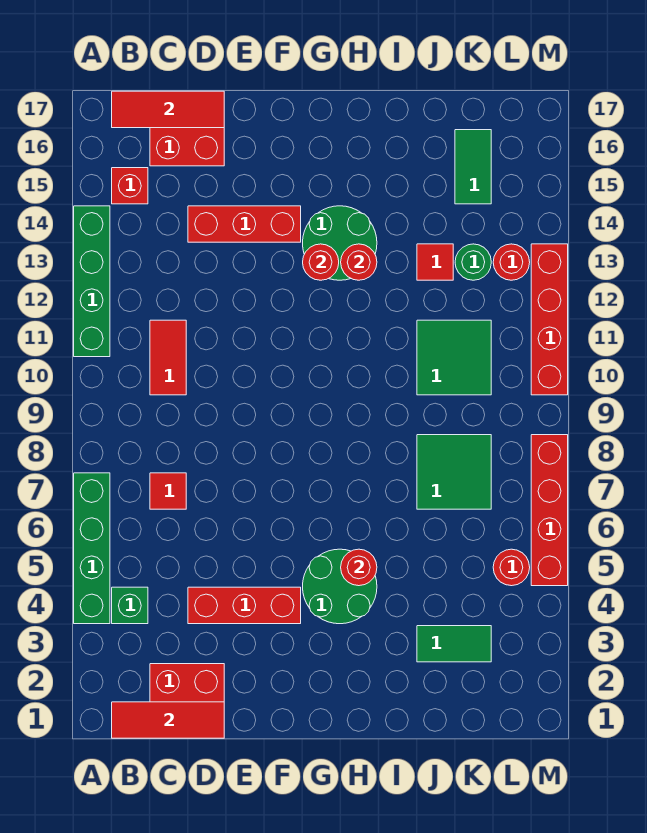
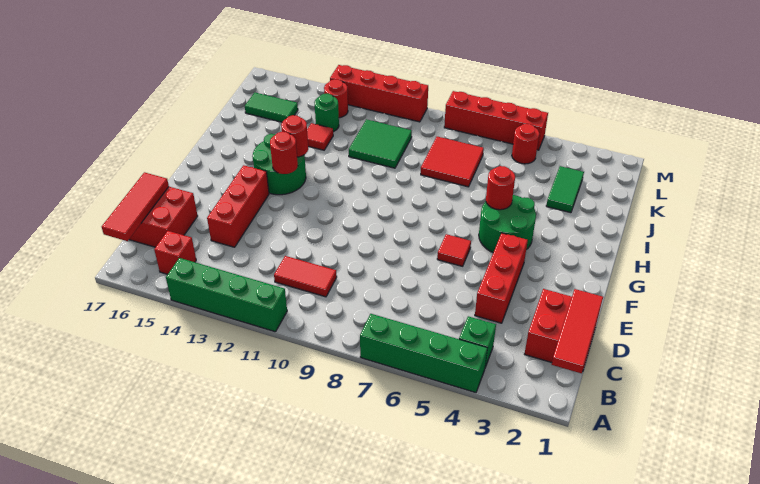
red 1x1 tile [150,473,186,509] -> red 1x1 tile moved to [437,234,471,266]
green 2x2 tile [417,435,491,509] -> red 2x2 tile [421,137,484,187]

